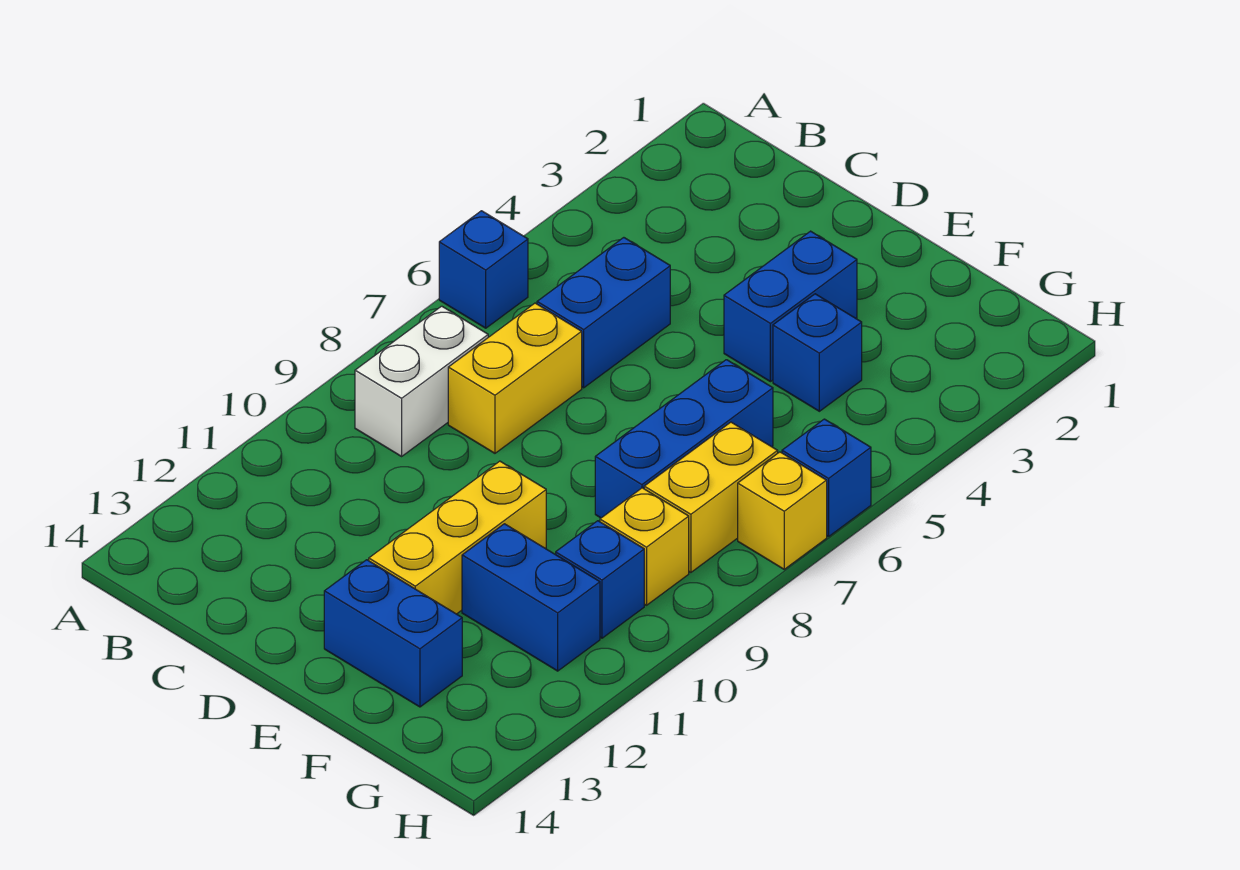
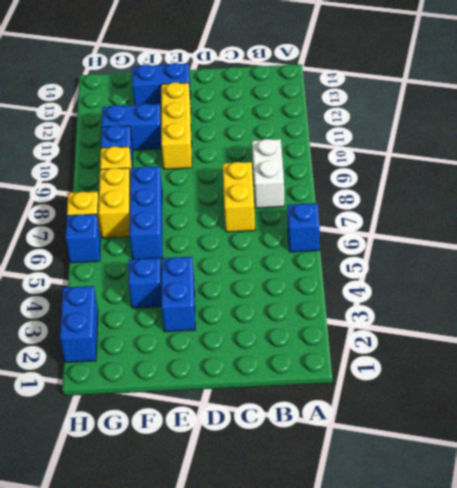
blue 1x2 brick [537,238,670,388] -> blue 1x2 brick moved to [60,286,98,362]

